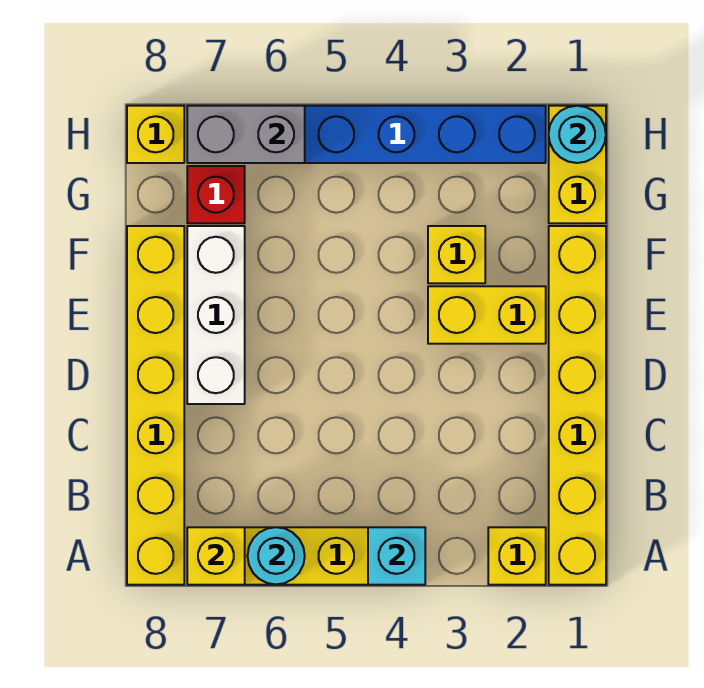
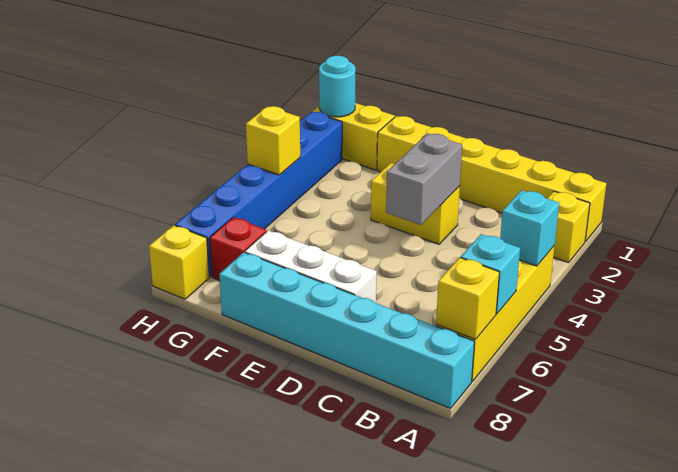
cyan 1x1 round brick [248,527,305,585] -> cyan 1x1 brick [461,234,520,314]
yellow 1x6 brick [127,226,184,585] -> cyan 1x6 brick [219,252,474,408]
yellow 1x2 brick [428,286,546,344] -> yellow 1x2 brick turned to [371,163,460,244]
yellow 1x1 brick [428,226,485,283] -> yellow 1x1 brick moved to [246,106,300,175]
grey 1x2 brick [187,106,305,163] -> grey 1x2 brick moved to [386,133,462,225]

